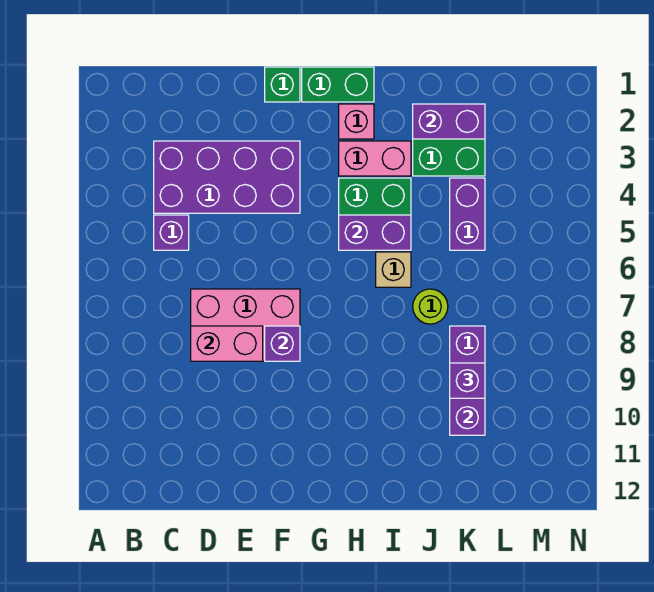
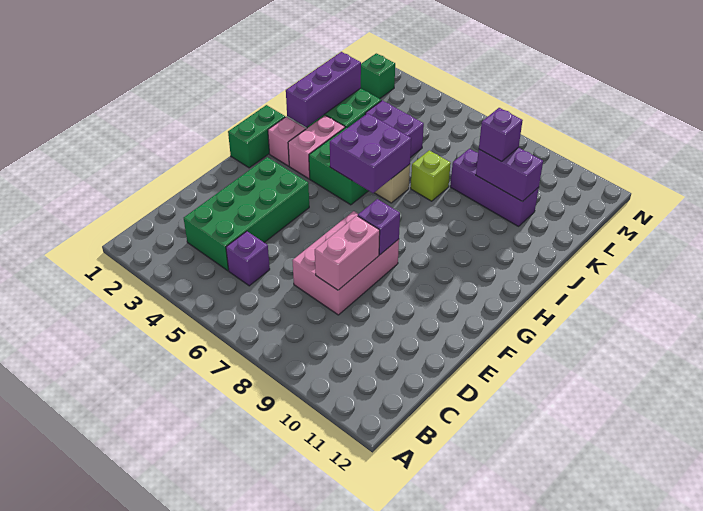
purple 2x4 brick [154,141,300,213] -> green 2x4 brick [184,157,309,271]
green 1x1 brick [265,67,300,102] -> green 1x1 brick moved to [361,53,395,99]
purple 1x2 brick [339,215,411,250] -> purple 2x2 brick [330,113,411,193]
purple 1x2 brick [413,104,485,139] -> purple 1x3 brick [286,52,361,127]
lime 1x1 round brick [413,289,448,324] -> lime 1x1 brick [411,150,451,201]

